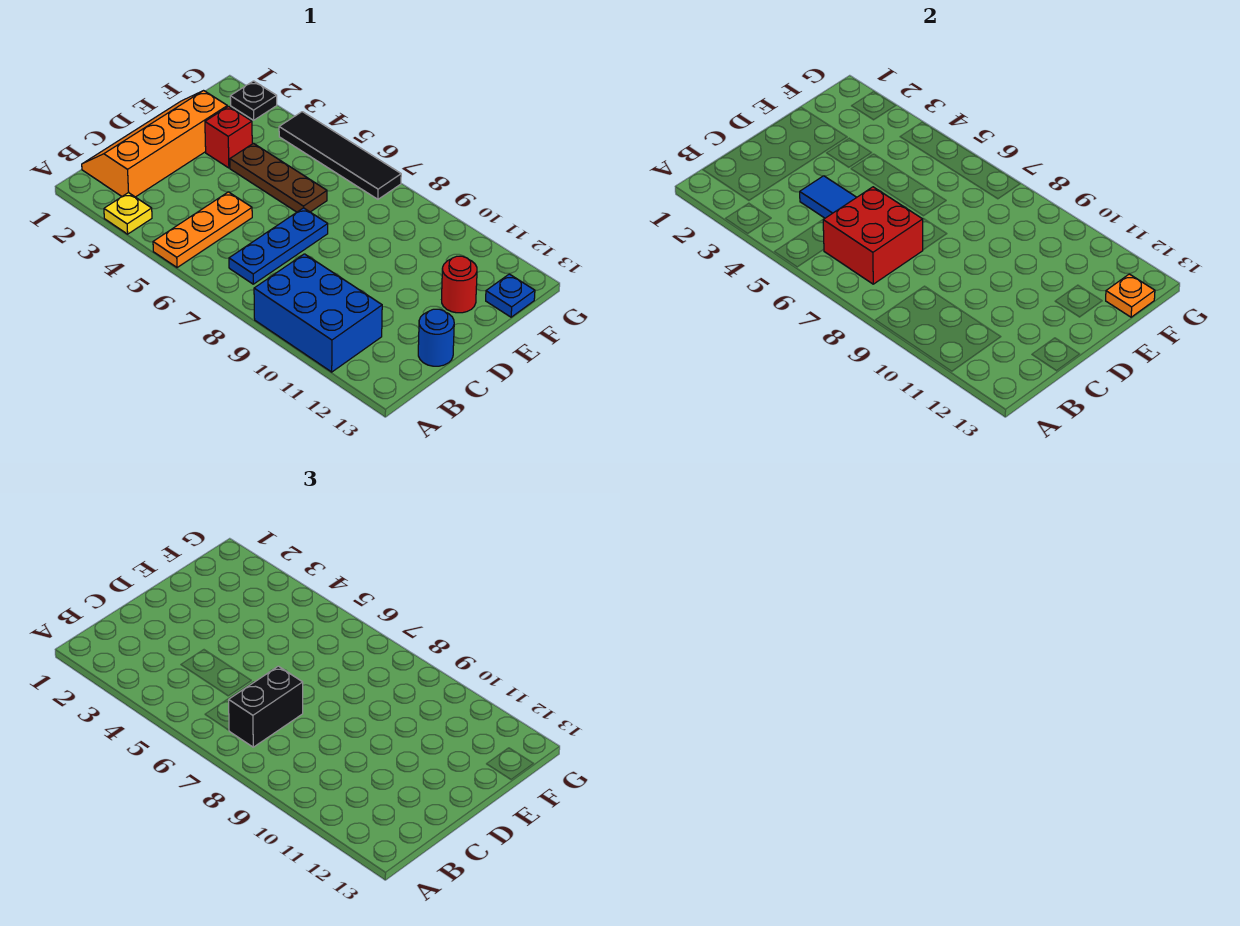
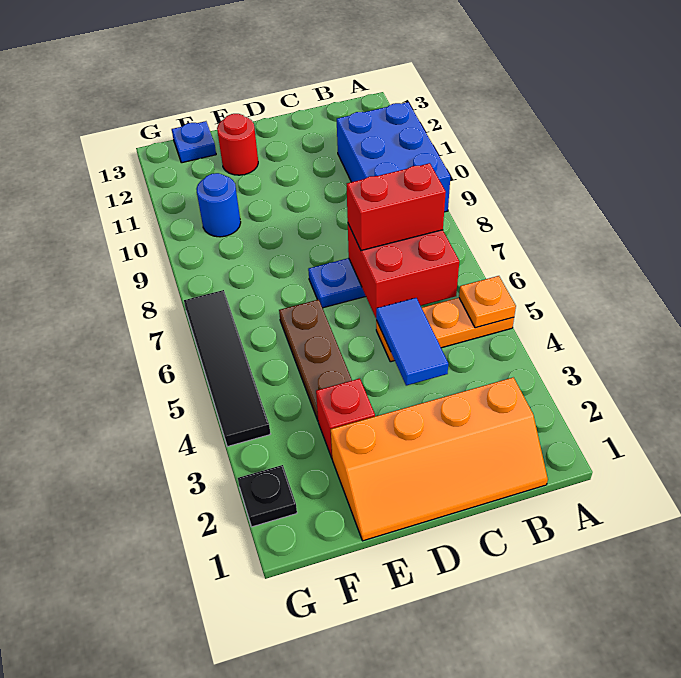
yellow 1x1 plate [104,193,152,234] -> none
black 1x2 brick [229,666,303,747] -> red 1x2 brick [347,163,446,251]
blue 1x1 round brick [418,309,454,366] -> blue 1x1 round brick moved to [196,173,241,237]
orange 1x1 plate [1106,274,1155,317] -> orange 1x1 plate moved to [459,276,516,328]

